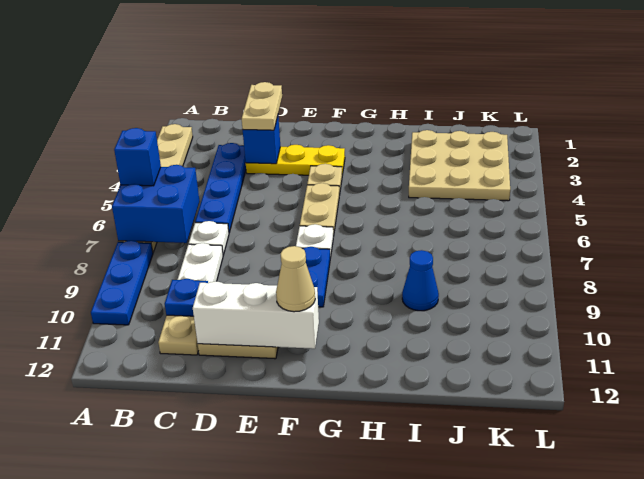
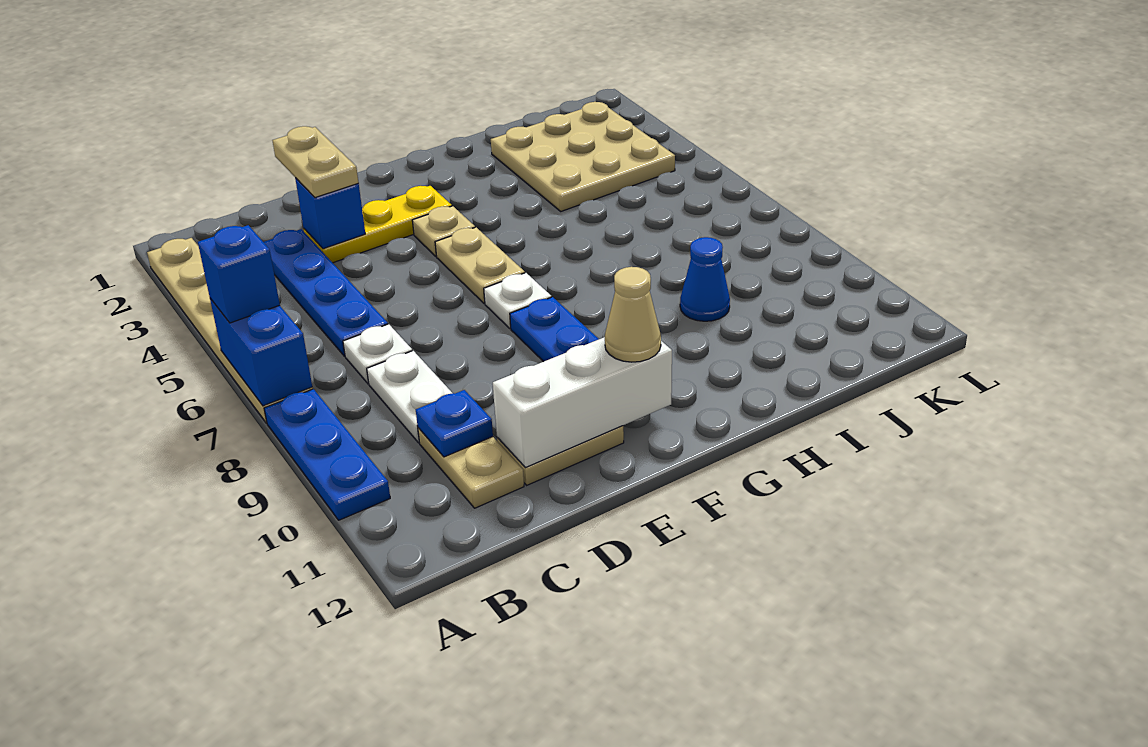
blue 2x2 brick [112,165,199,243] -> blue 1x2 brick [210,299,312,406]

